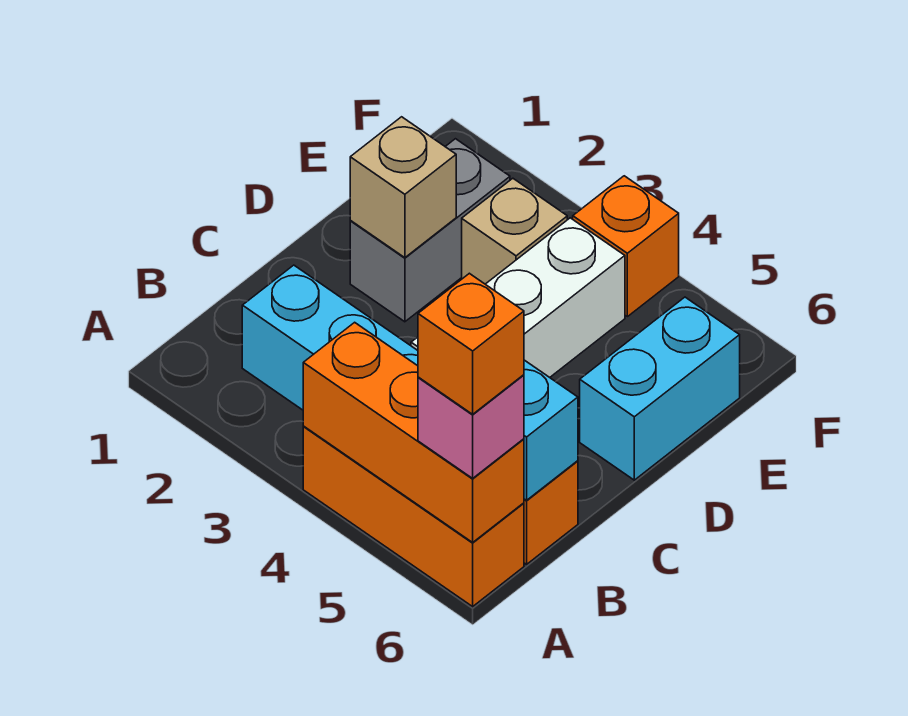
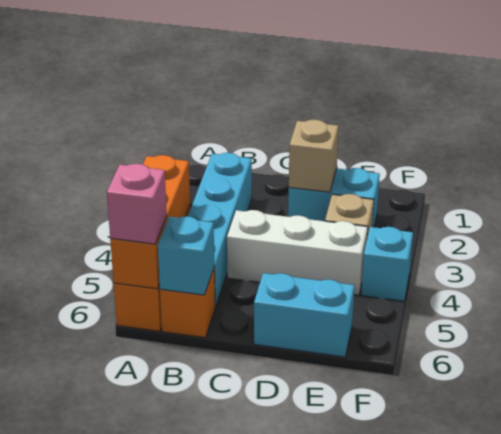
orange 1x1 brick [418,273,524,414] -> none
grey 1x2 brick [350,139,510,322] -> cyan 1x2 brick [288,168,380,227]
orange 1x1 brick [573,176,679,317] -> cyan 1x1 brick [361,227,413,301]

